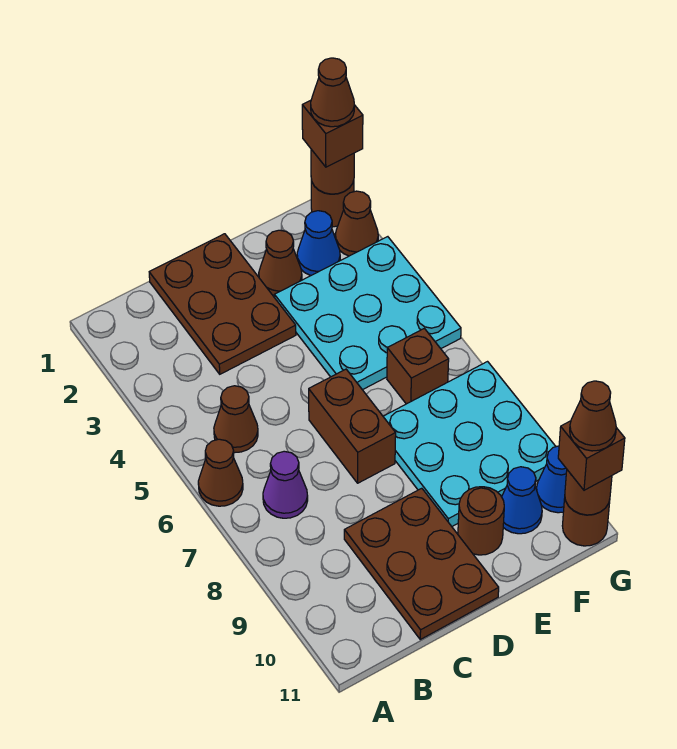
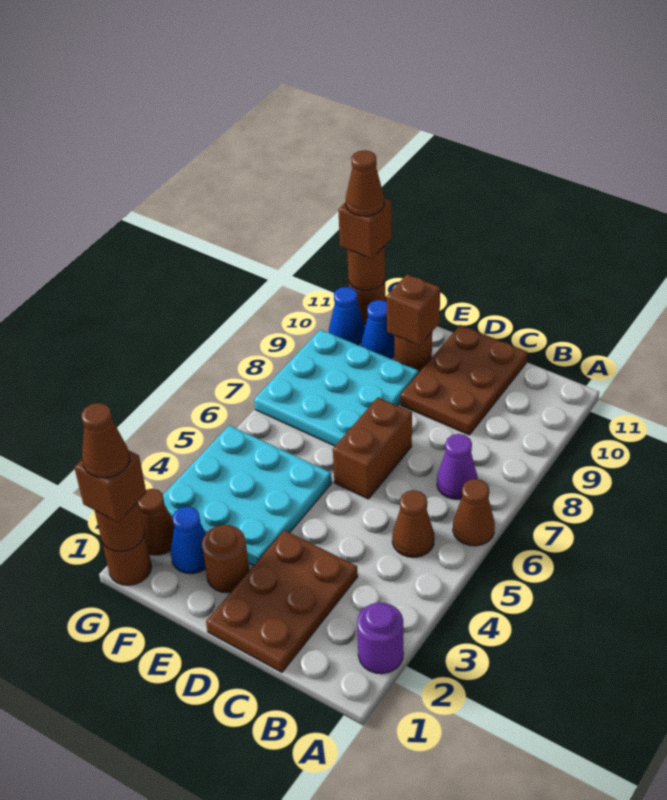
none -> purple 1x1 round brick [357,603,403,674]
brown 1x1 cone [259,230,302,296] -> brown 1x1 round brick [202,525,249,593]
brown 1x1 brick [387,328,449,404] -> brown 1x1 brick moved to [387,274,440,345]

